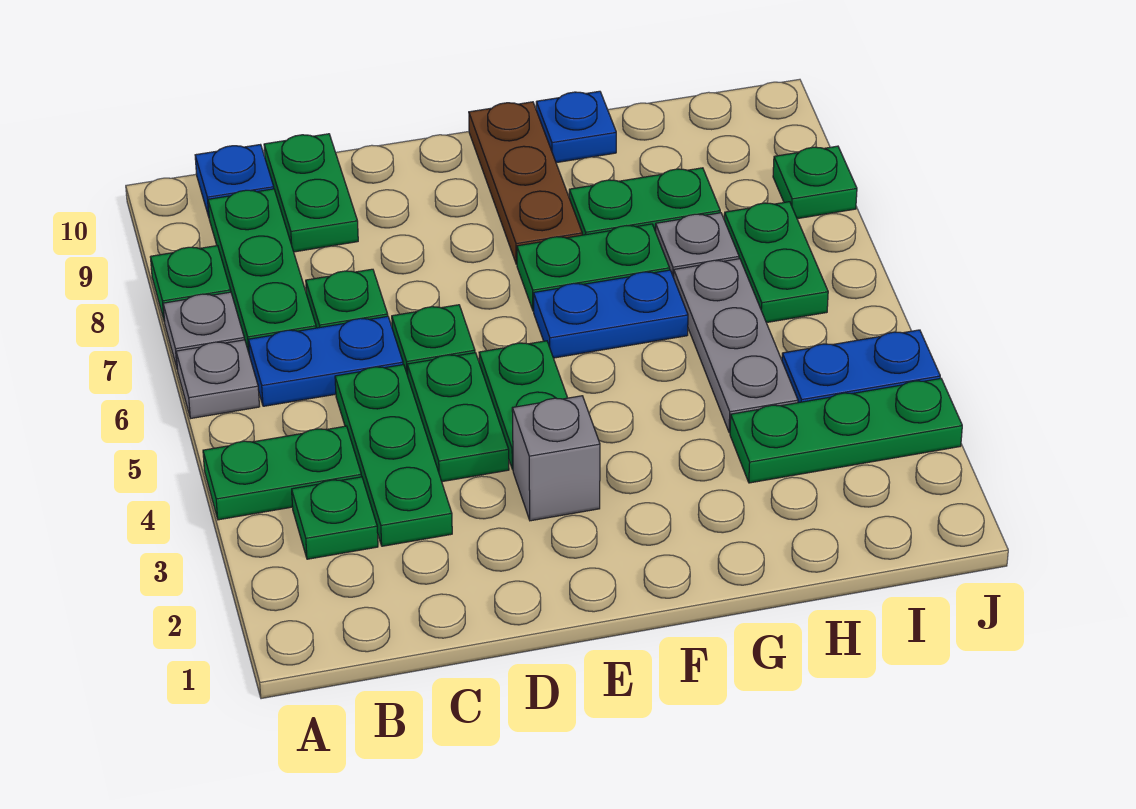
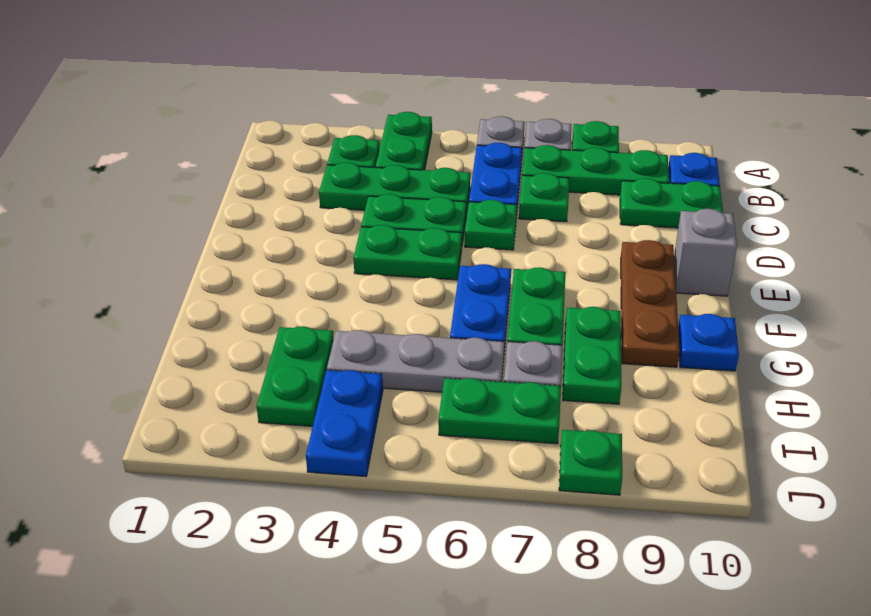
grey 1x1 brick [512,396,600,521] -> grey 1x1 brick moved to [674,209,737,296]
brown 1x3 plate [469,102,582,264] -> brown 1x3 plate turned to [621,240,680,367]
green 1x3 plate [730,378,962,483] -> green 1x2 plate [256,326,334,426]

